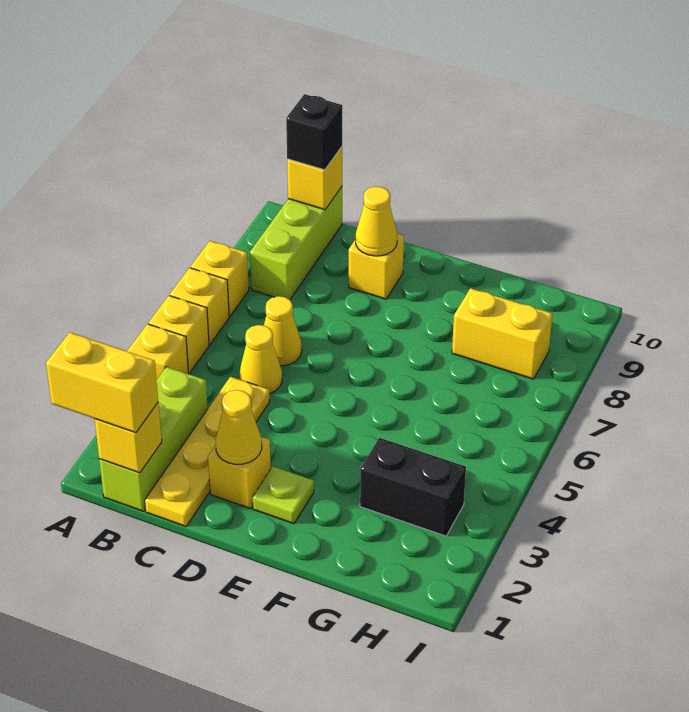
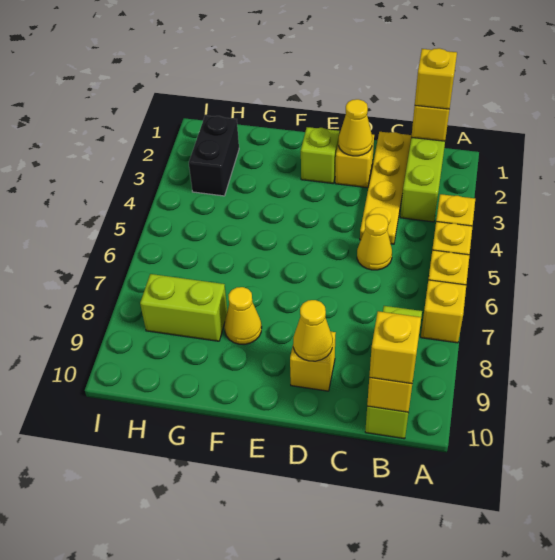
yellow 1x2 brick [46,332,158,433] -> yellow 1x1 brick [415,48,457,109]
black 1x1 brick [286,94,342,170] -> yellow 1x1 brick [369,311,421,384]
yellow 1x1 cone [264,296,302,366] -> yellow 1x1 cone moved to [224,287,262,344]
lime 1x1 plate [253,467,314,524] -> lime 1x1 brick [301,127,339,183]
black 1x2 brick [360,438,466,536] -> black 1x2 brick turned to [189,116,239,196]
yellow 1x2 brick [452,288,552,379] -> lime 1x2 brick [140,274,227,341]

